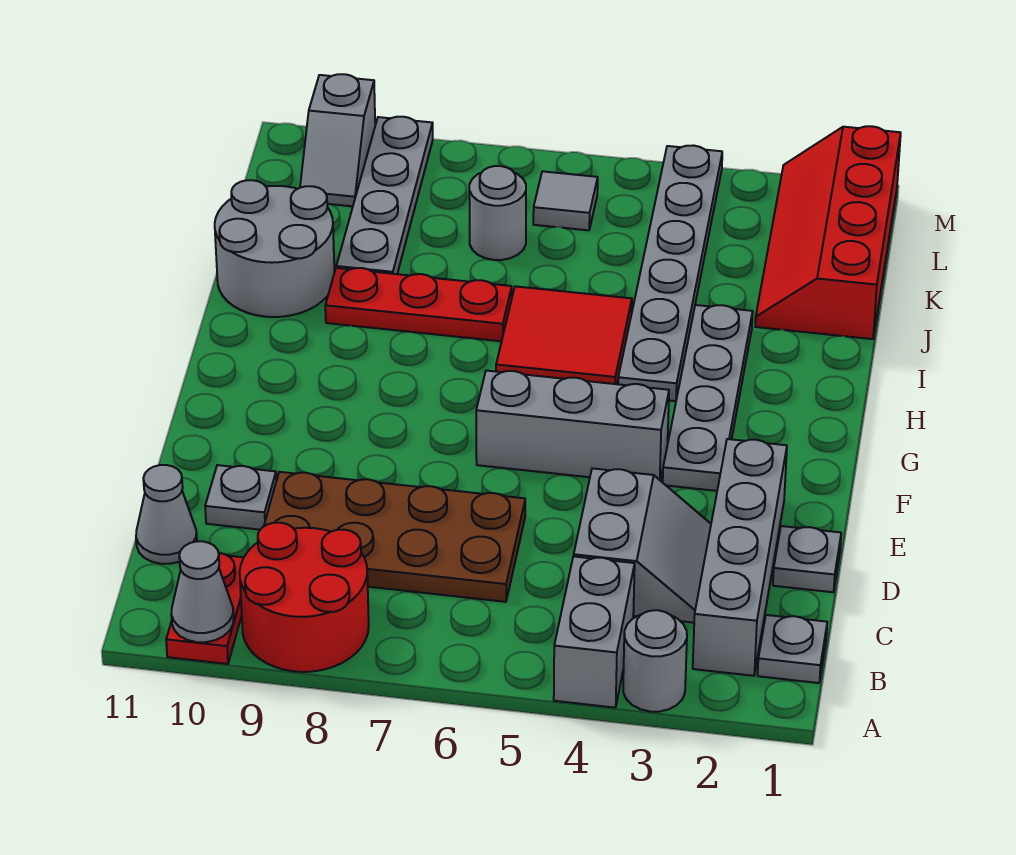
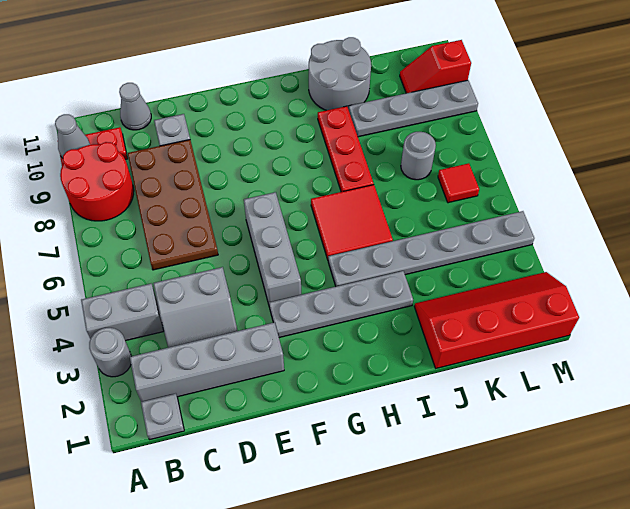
grey 1x1 plate [773,526,841,592] -> none
grey 1x1 tile [533,171,598,230] -> red 1x1 tile [438,163,479,203]
grey 1x2 slope [300,74,375,206] -> red 1x2 slope [400,40,471,93]

